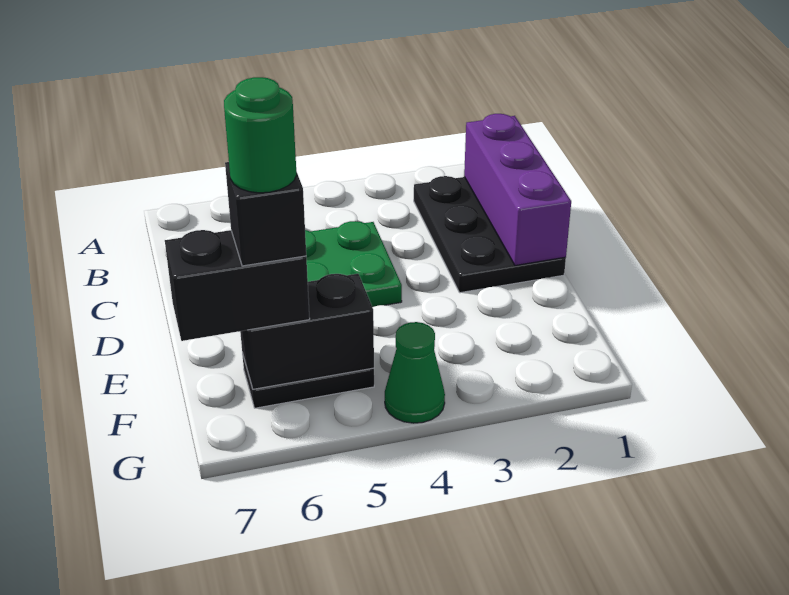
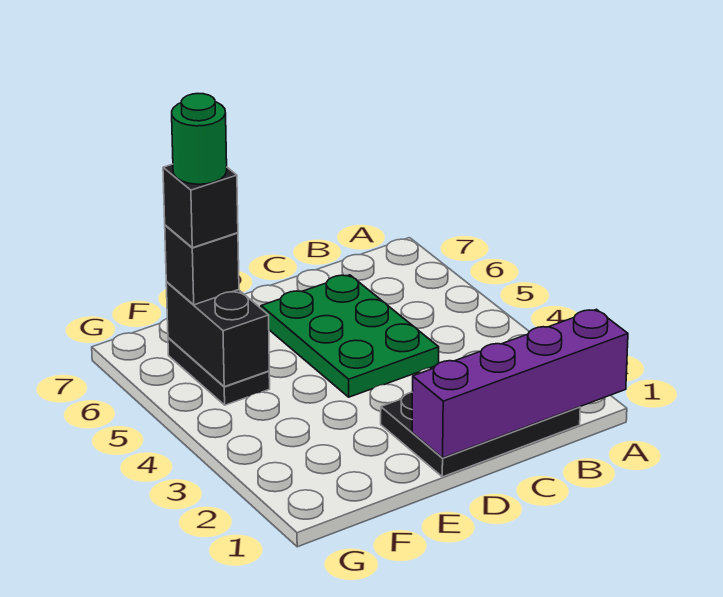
purple 1x3 brick [464,114,571,265] -> purple 1x4 brick [412,309,628,458]
black 1x2 brick [165,230,310,341] -> black 1x1 brick [165,225,239,305]
green 1x1 cone [385,322,445,423] -> none

